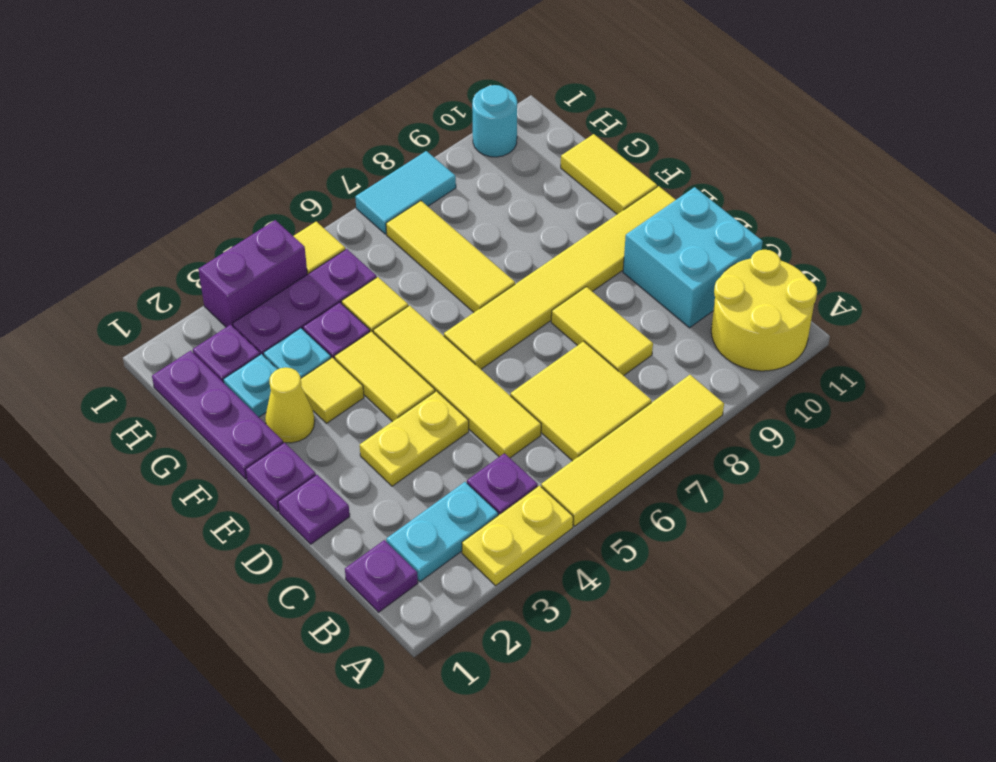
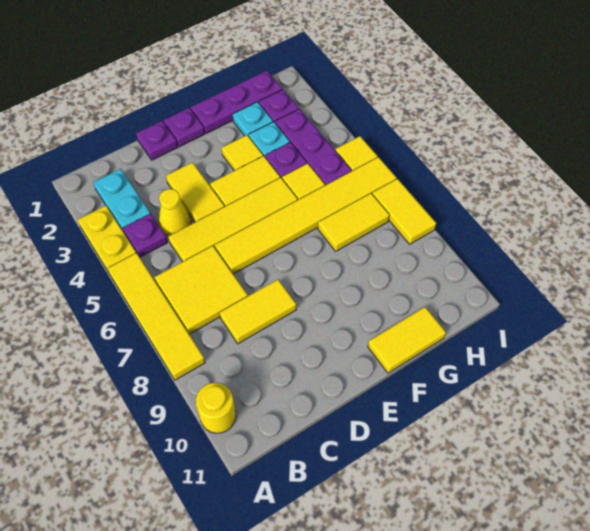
yellow 2x2 round brick [711,250,817,371] -> yellow 1x1 round brick [196,383,236,433]
purple 1x1 plate [345,540,418,612] -> none
cyan 2x2 brick [623,187,763,328] -> none
yellow 1x2 plate [360,391,469,486] -> yellow 1x2 tile [166,162,224,222]
yellow 1x6 tile [444,186,675,369] -> yellow 1x6 tile turned to [215,157,396,274]
yellow 1x1 cone [265,367,315,443] -> yellow 1x1 cone moved to [159,189,191,236]
yellow 1x3 tile [386,201,515,312] -> yellow 1x2 tile [318,193,390,251]
purple 1x2 brick [198,220,307,327] -> none
cyan 1x2 tile [355,151,456,234] -> yellow 1x2 tile [372,179,436,244]
cyan 1x1 round brick [472,85,517,157] -> none

